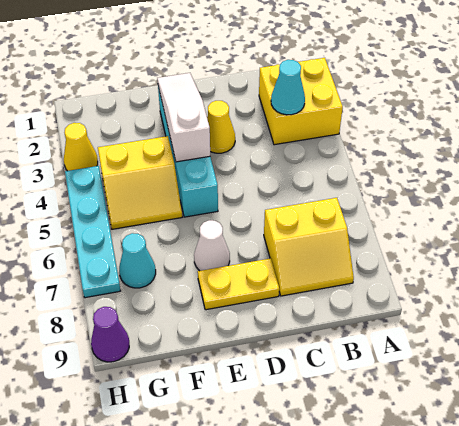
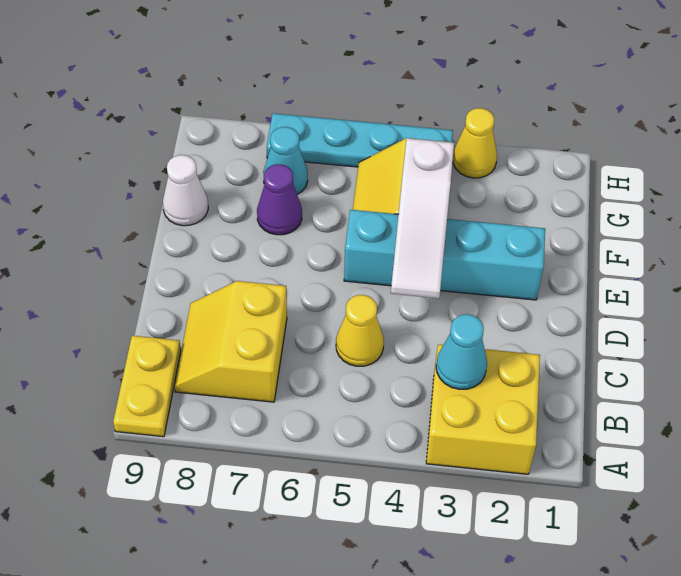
yellow 1x1 cone [207,101,235,153] -> yellow 1x1 cone moved to [336,295,384,366]
yellow 1x2 plate [198,258,279,310] -> yellow 1x2 plate moved to [113,336,181,437]
white 1x3 slope [157,73,210,162] -> white 1x3 slope turned to [391,138,454,298]
white 1x1 cone [194,220,230,271] -> white 1x1 cone moved to [163,155,208,226]
purple 1x1 cone [91,307,129,362] -> purple 1x1 cone moved to [257,164,302,235]

